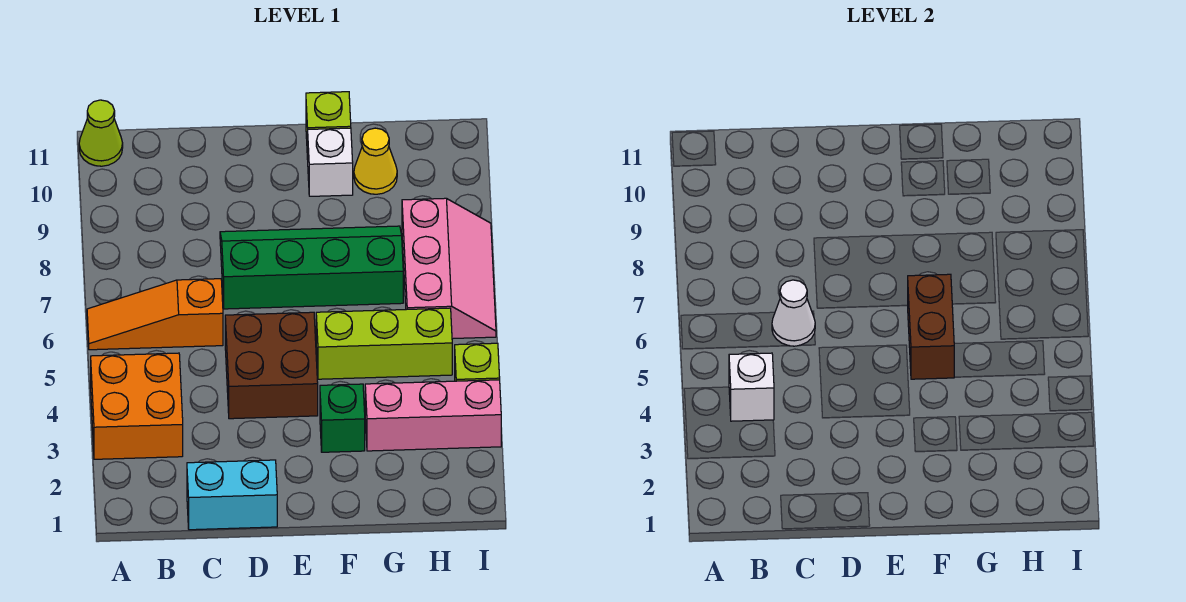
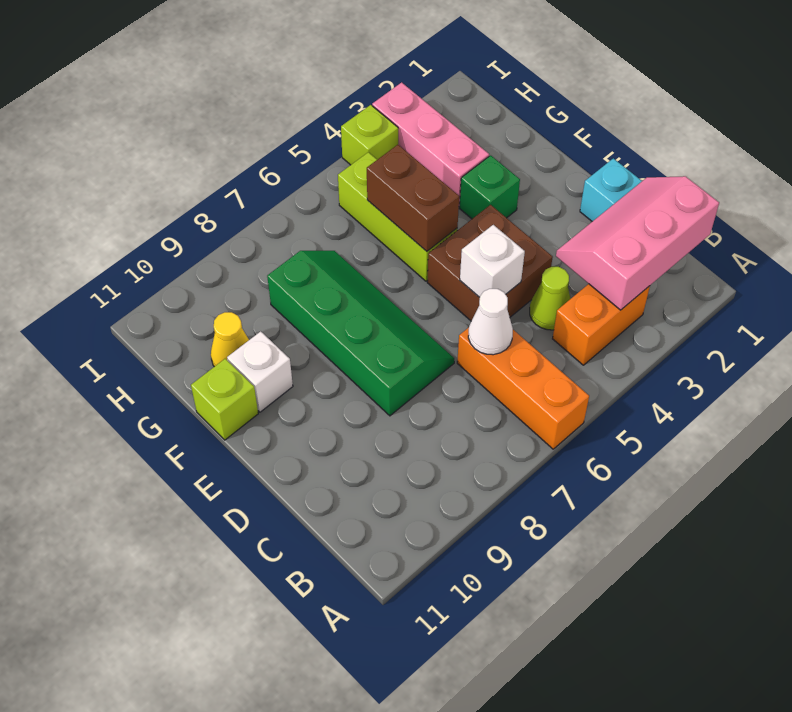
orange 2x2 brick [91,353,183,459] -> orange 1x2 brick [553,284,650,365]
orange 1x3 slope [87,279,223,350] -> orange 1x3 brick [457,327,589,449]
lime 1x1 cone [79,100,123,166] -> lime 1x1 cone moved to [530,267,571,330]
white 1x1 brick [729,353,774,421] -> white 1x1 brick moved to [460,225,525,297]
green 2x4 slope [220,226,403,309] -> green 2x4 slope turned to [267,251,454,416]
brown 1x2 brick [907,274,954,379] -> brown 1x2 brick turned to [367,145,459,251]
pink 2x3 slope [402,198,496,339] -> pink 2x3 slope moved to [556,176,719,310]

